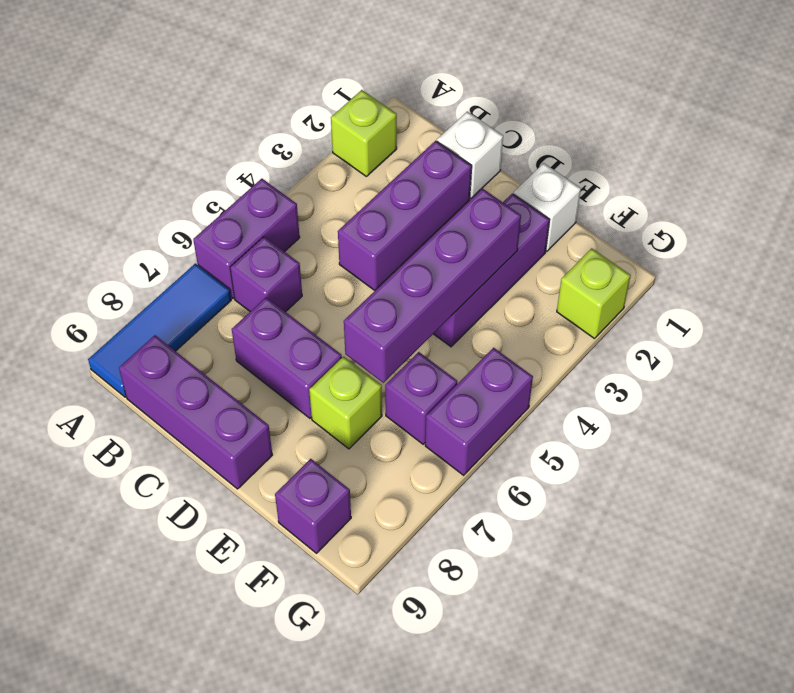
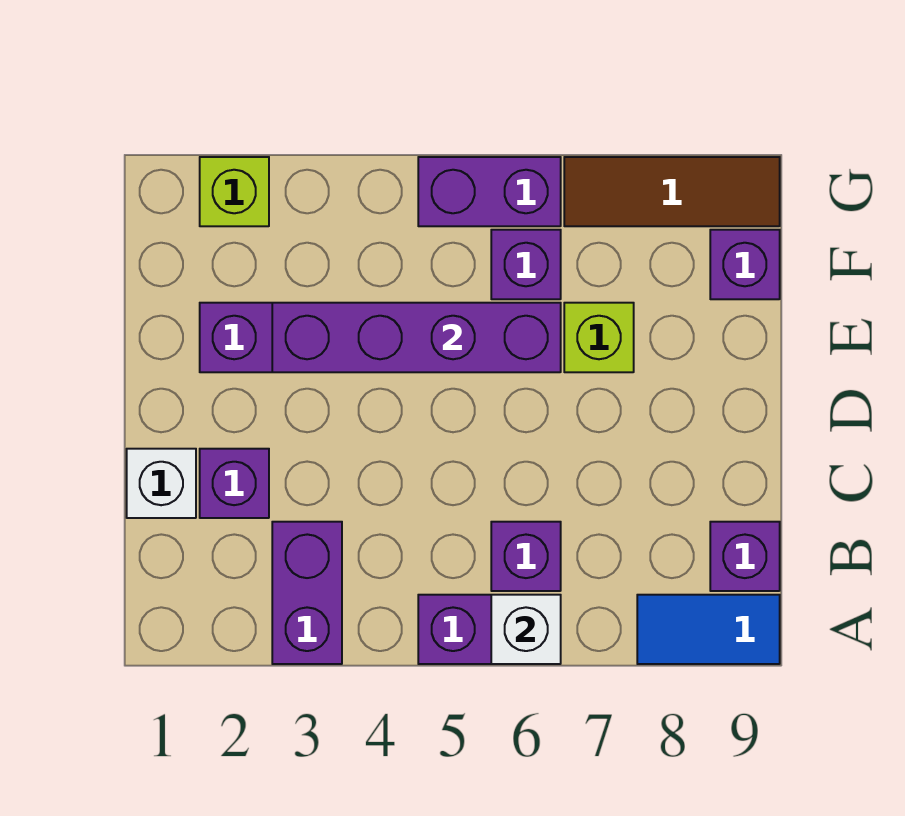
lime 1x1 brick [331,90,397,176] -> none
blue 1x3 tile [88,264,231,397] -> blue 1x2 tile [637,595,780,664]
purple 1x3 brick [119,335,272,489] -> purple 1x1 brick [710,522,780,591]
purple 1x3 brick [338,141,472,290] -> purple 1x1 brick [200,449,269,518]
purple 1x2 brick [232,298,342,418] -> purple 1x2 brick moved to [272,522,342,664]
white 1x1 brick [514,163,581,251] -> white 1x1 brick moved to [491,595,561,664]
none -> brown 1x3 tile [564,157,780,226]

